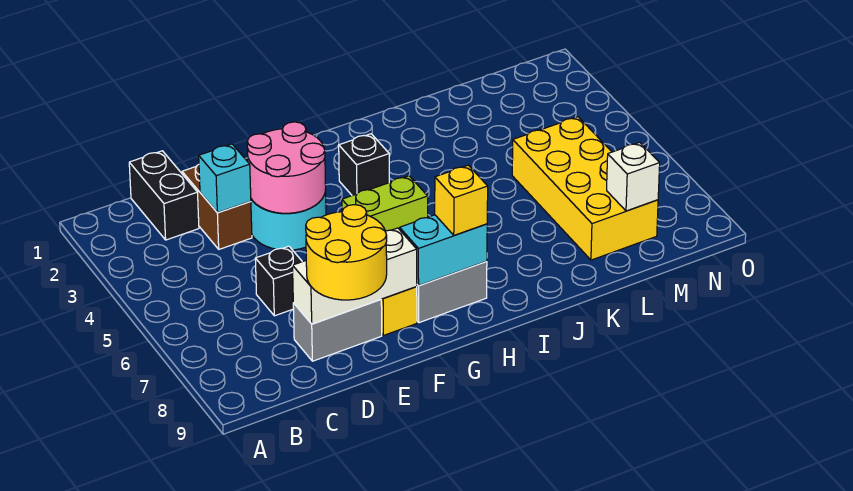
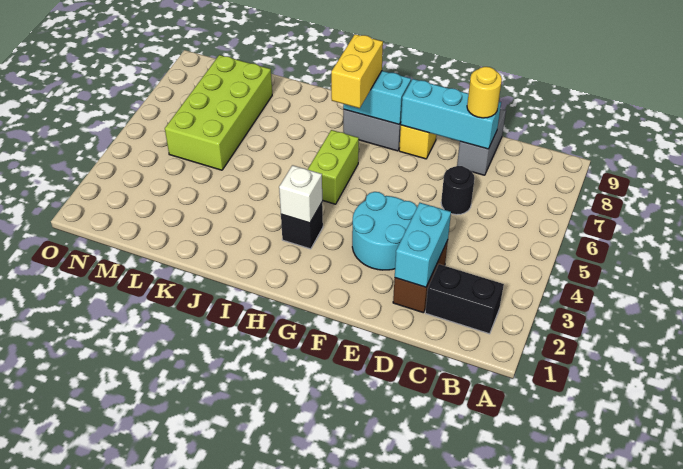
black 1x2 brick [129,151,199,240] -> black 1x2 brick turned to [425,264,504,334]
cyan 1x1 brick [199,144,251,213] -> cyan 1x2 brick [395,203,451,287]
black 1x1 brick [255,246,302,316] -> black 1x1 round brick [441,166,475,215]
grey 1x2 brick [293,300,382,361] -> grey 1x2 brick turned to [457,109,506,175]
white 1x3 brick [293,228,417,324] -> cyan 1x3 brick [401,79,501,149]
yellow 2x2 round brick [306,205,387,300] -> yellow 1x1 round brick [467,67,502,118]
pink 2x2 round brick [247,122,326,213] -> none
lime 1x2 brick [342,176,428,231] -> lime 1x2 brick turned to [308,130,359,204]
yellow 1x1 brick [435,165,488,235] -> yellow 1x2 brick [331,34,383,108]
yellow 2x4 brick [512,117,658,260] -> lime 2x4 brick [165,55,272,170]
white 1x1 brick [607,142,660,211] -> white 1x1 brick moved to [279,165,322,223]

